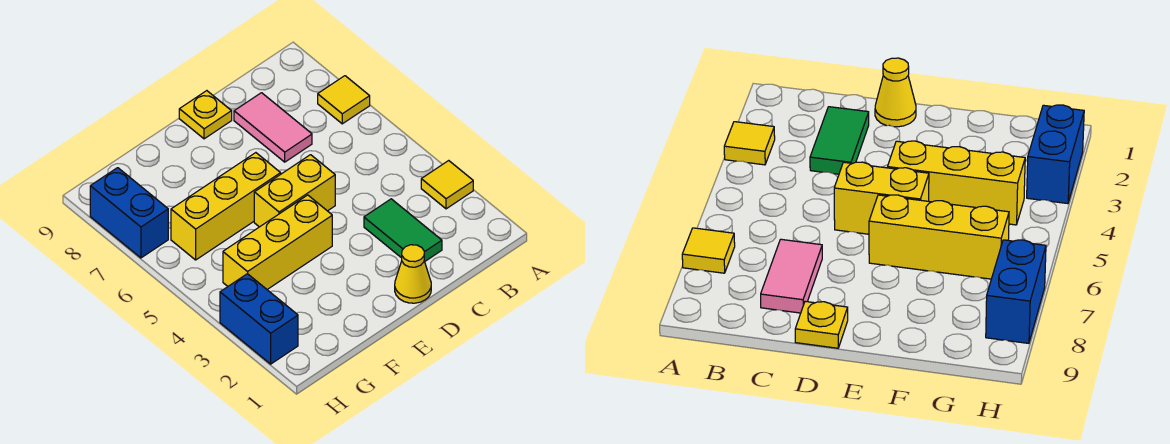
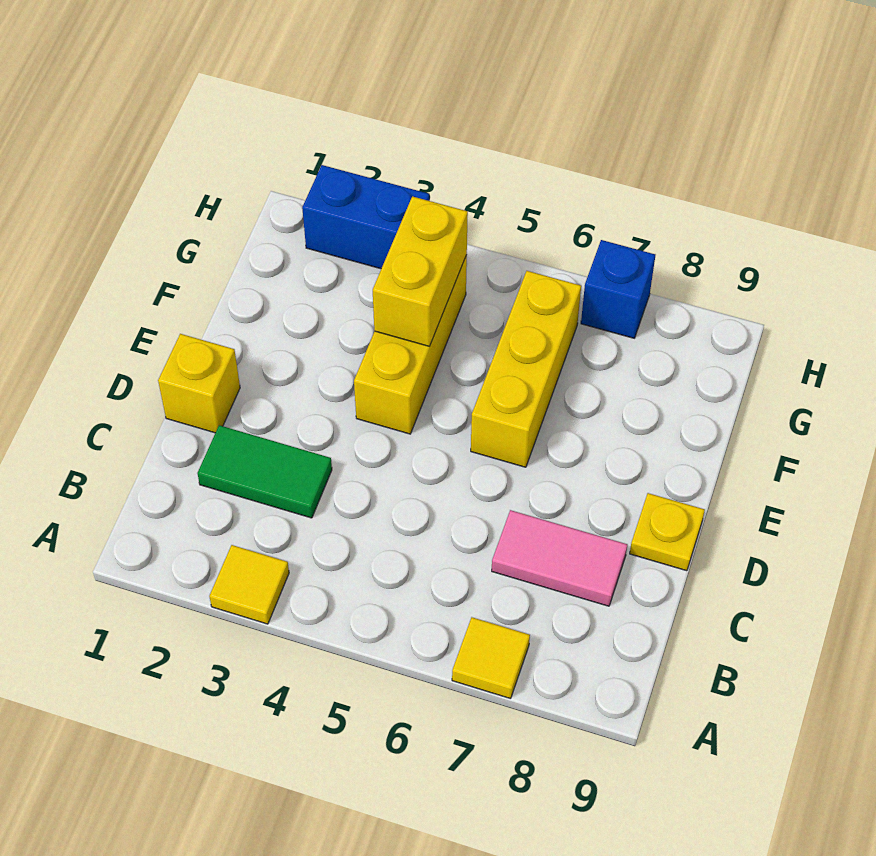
yellow 1x1 cone [395,245,431,303] -> yellow 1x1 brick [158,334,240,433]
yellow 1x2 brick [254,155,335,227] -> yellow 1x2 brick moved to [373,196,468,346]
blue 1x2 brick [90,168,168,258] -> blue 1x1 brick [581,240,655,338]

